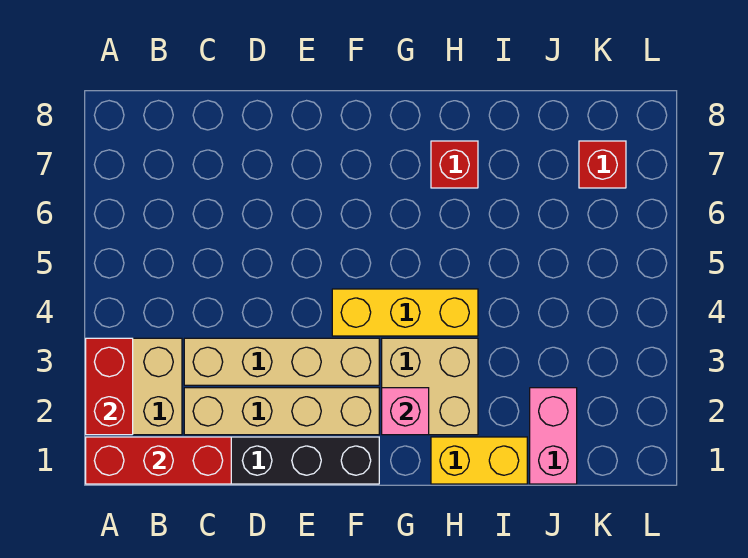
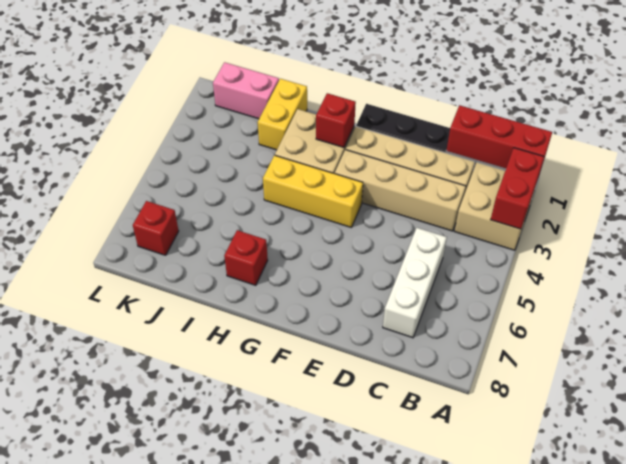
none -> white 1x3 brick [383,228,447,338]
pink 1x1 brick [382,388,429,435] -> red 1x1 brick [316,93,356,147]
yellow 1x2 brick [431,437,527,484] -> yellow 1x2 brick turned to [258,79,307,150]
pink 1x2 brick [530,388,577,484] -> pink 1x2 brick turned to [213,62,279,119]

